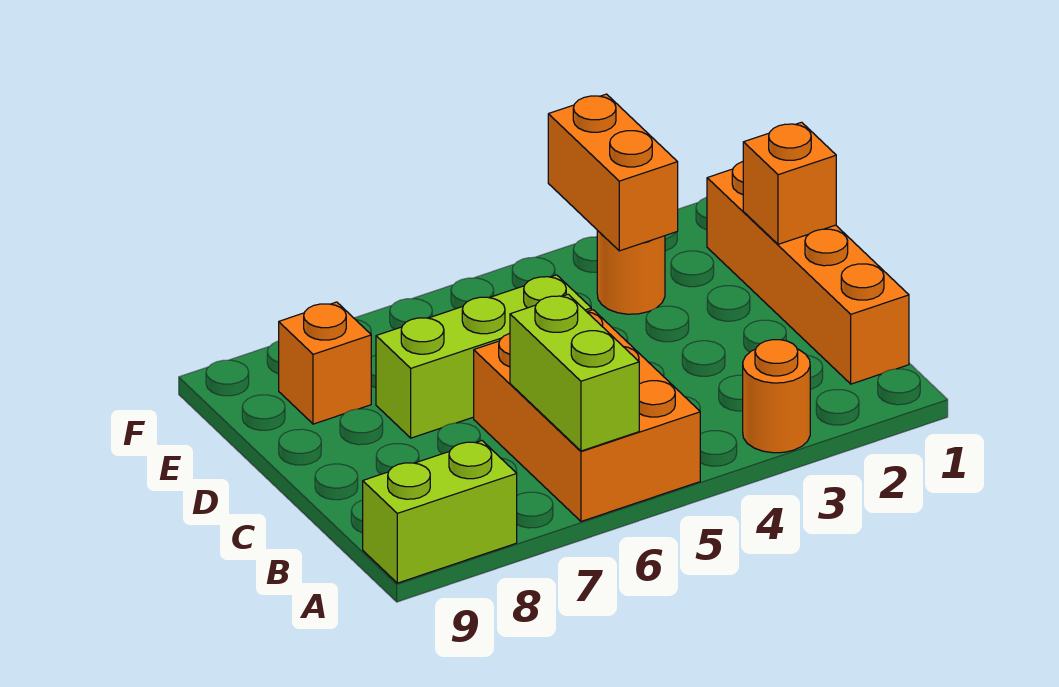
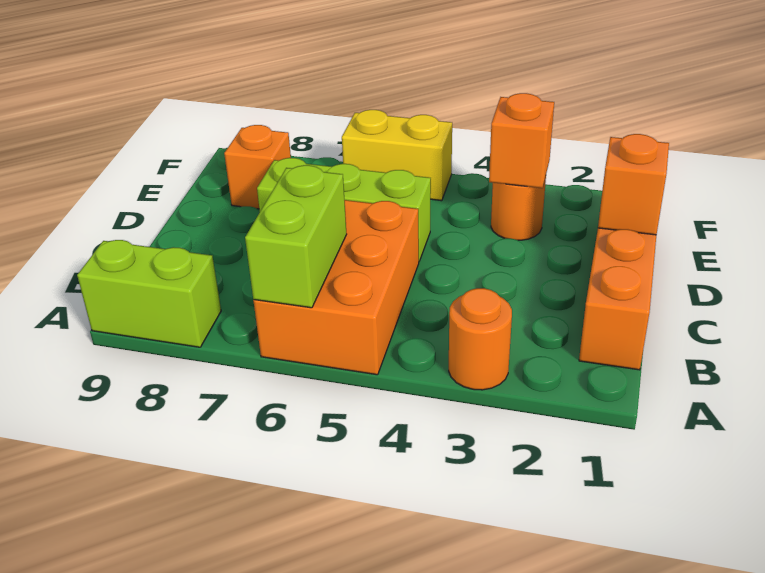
orange 1x2 brick [548,94,678,251] -> orange 1x1 brick [489,93,554,188]
none -> yellow 1x2 brick [342,110,452,201]

